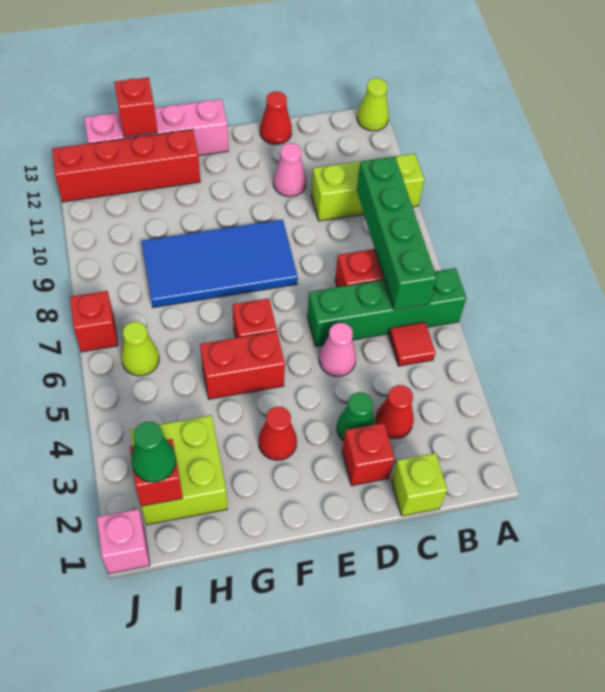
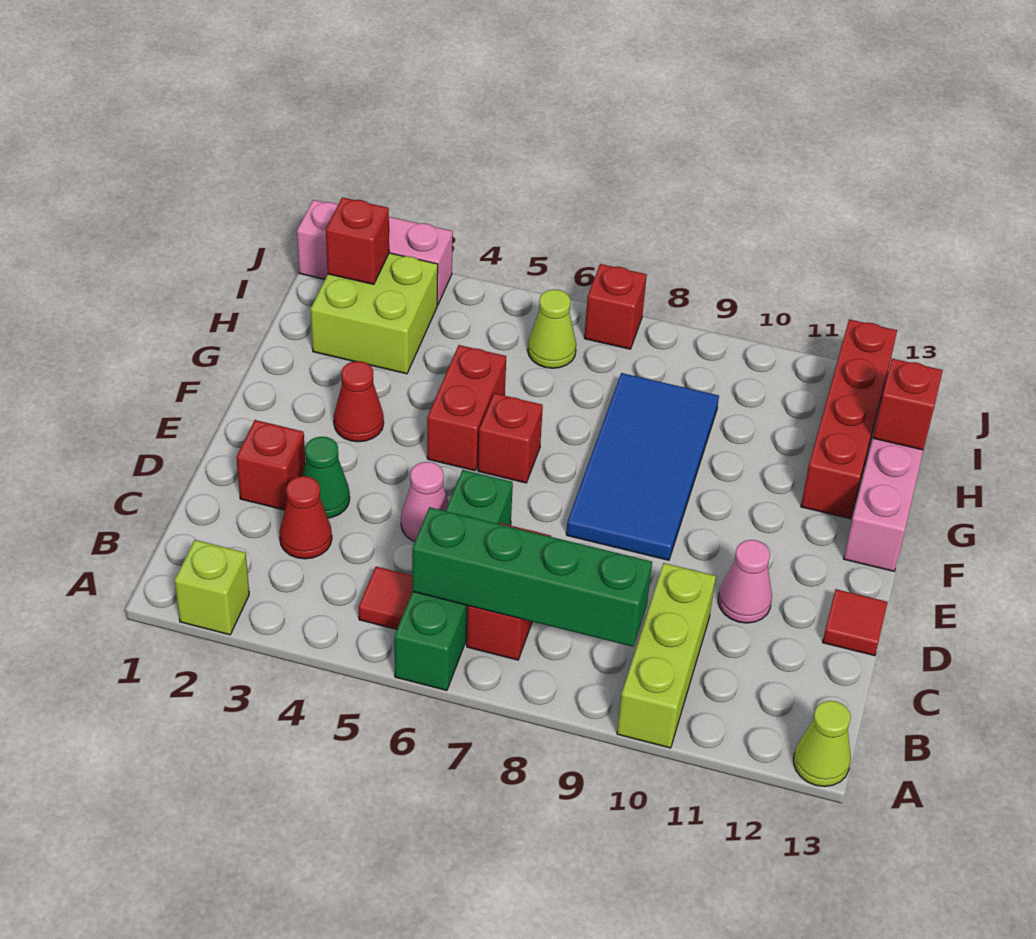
lime 1x1 brick [391,453,447,516] -> lime 1x1 brick moved to [175,540,249,635]
red 1x1 cone [260,91,292,144] -> red 1x1 tile [823,589,888,656]
green 1x1 cone [131,422,176,482] -> none
pink 1x1 brick [97,509,150,574] -> pink 1x3 brick [297,200,453,305]

